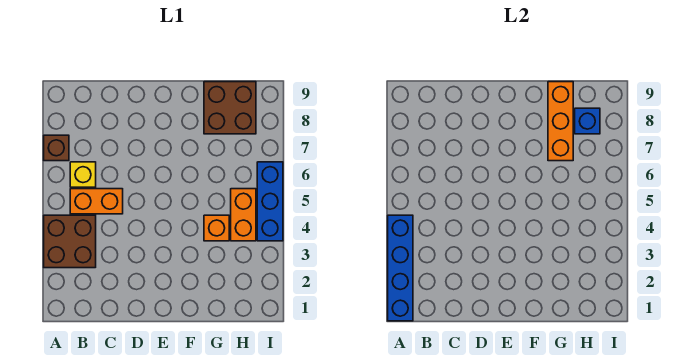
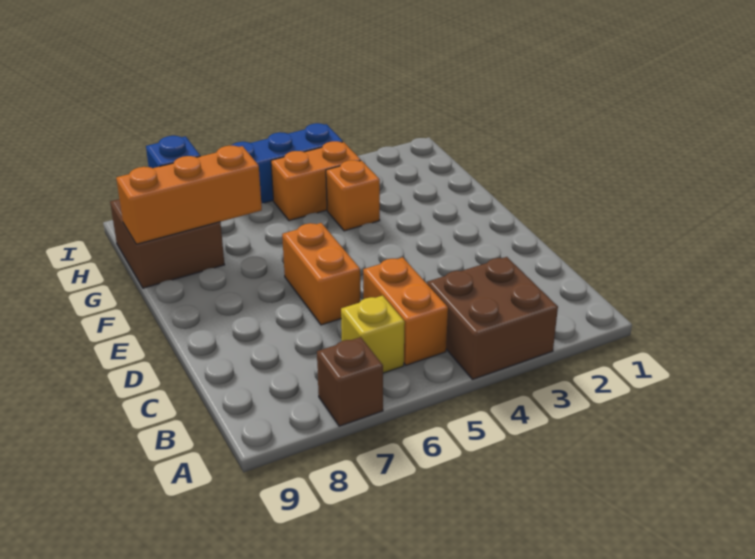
blue 1x4 brick [388,215,413,321] -> none
none -> orange 1x2 brick [282,223,360,325]

